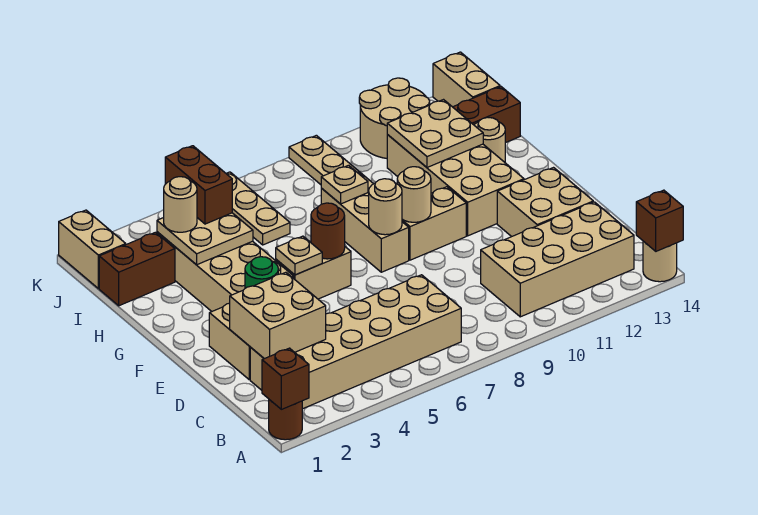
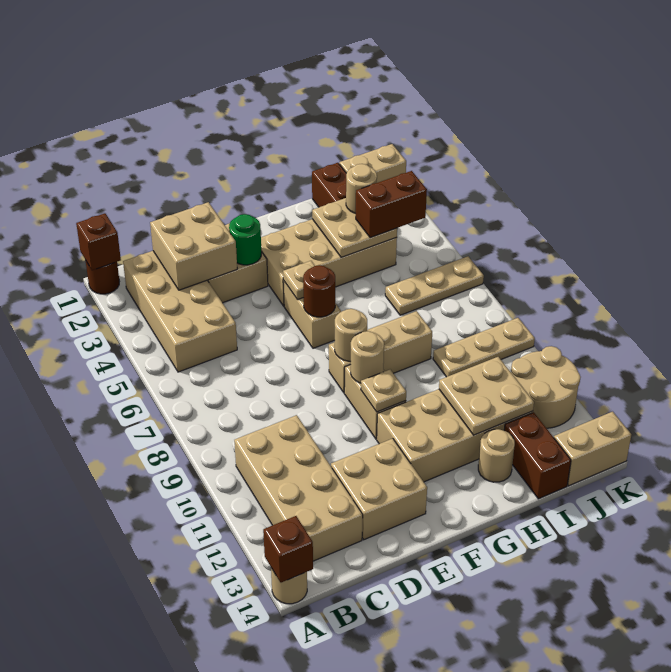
tan 2x6 brick [250,275,461,409] -> tan 2x4 brick [123,251,237,372]
tan 1x1 plate [321,165,368,204] -> tan 1x1 plate moved to [361,370,406,412]

